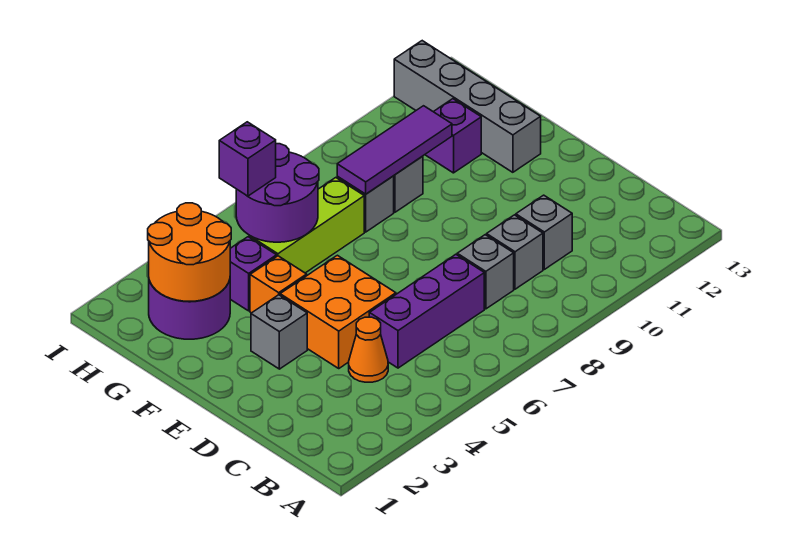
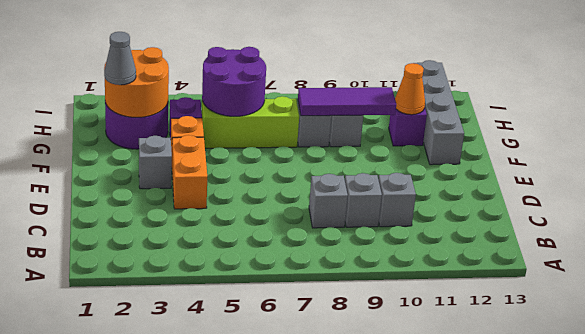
orange 1x1 cone [349,317,388,382] -> orange 1x1 cone moved to [395,63,425,115]
purple 1x3 brick [369,254,484,368] -> none
orange 2x2 brick [280,255,396,368] -> orange 1x2 brick [172,135,207,209]
none -> grey 1x1 cone [104,32,136,85]
purple 1x1 brick [219,122,276,196] -> none

